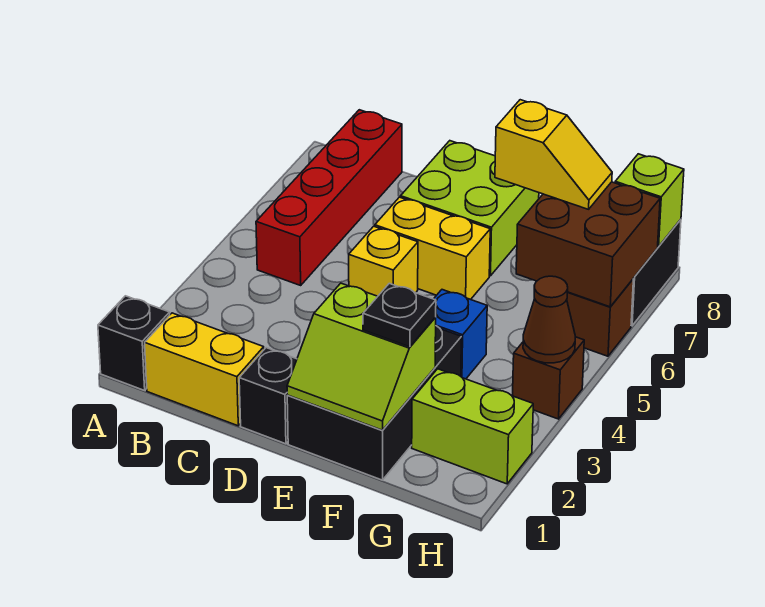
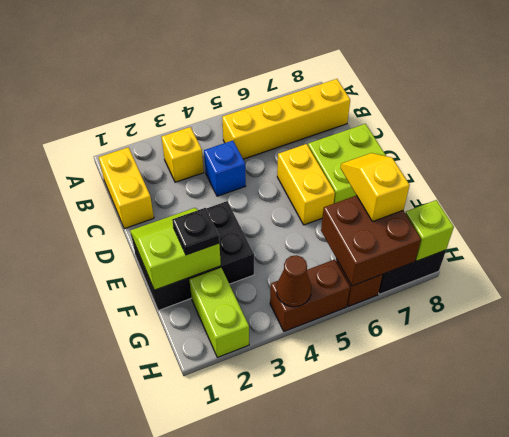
black 1x1 brick [98,296,170,390] -> none
red 1x4 brick [256,110,402,285] -> yellow 1x4 brick [222,79,350,159]
black 1x1 brick [239,348,297,444] -> none
yellow 1x1 brick [349,226,418,296] -> yellow 1x1 brick moved to [161,127,204,182]
lime 2x2 slope [287,283,436,430] -> lime 2x2 slope turned to [130,208,221,290]
blue 1x1 brick [434,290,487,379] -> blue 1x1 brick moved to [204,141,246,196]
yellow 1x2 slope [495,100,612,209] -> yellow 1x2 slope turned to [341,153,410,222]
brown 1x1 brick [513,337,584,419] -> brown 1x2 brick [270,259,350,331]

